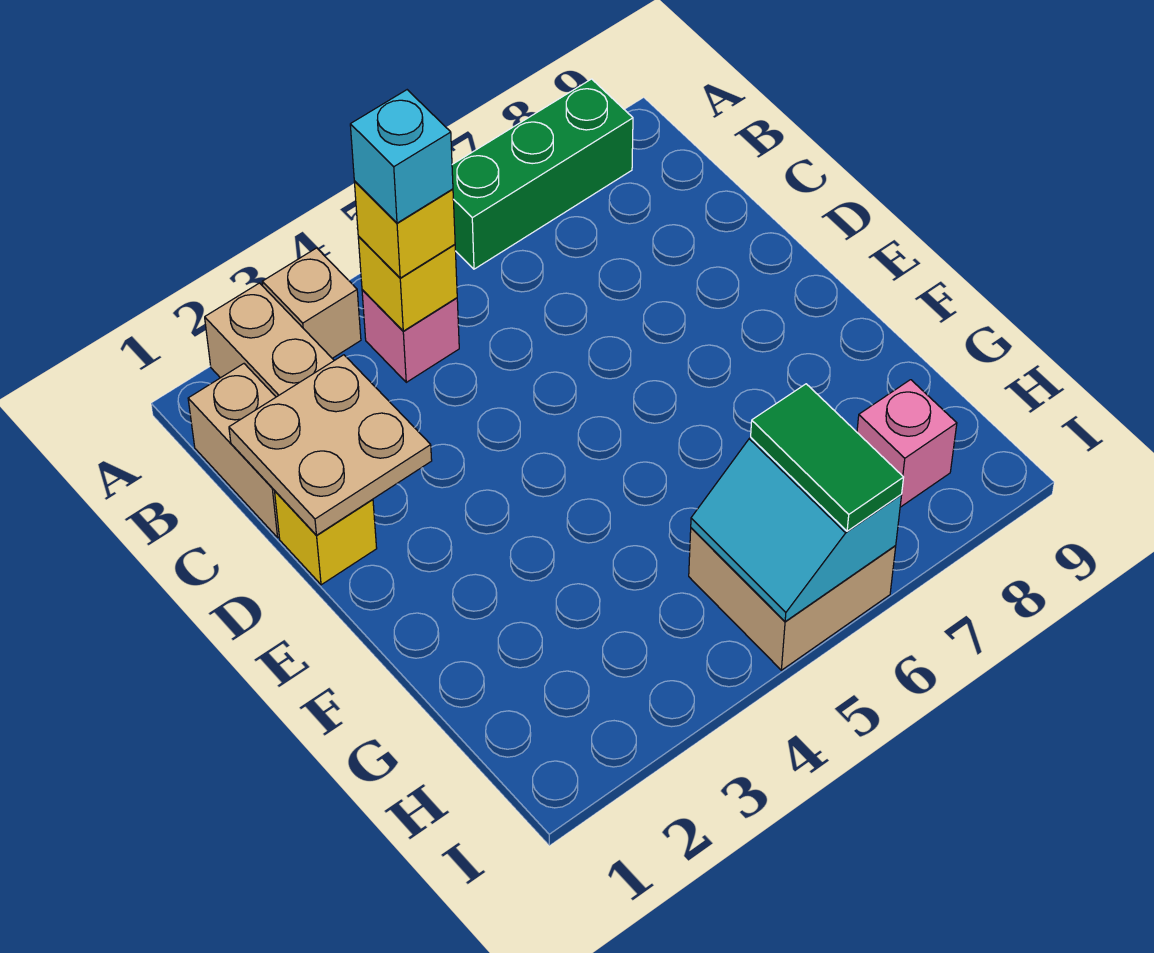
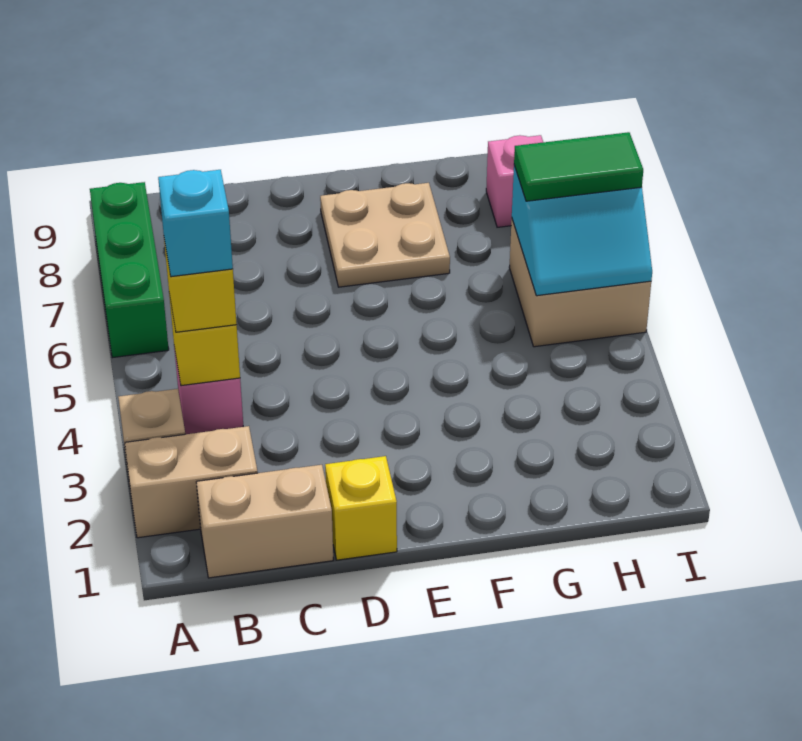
tan 2x2 plate [229,355,432,535] -> tan 2x2 plate moved to [320,183,450,287]

